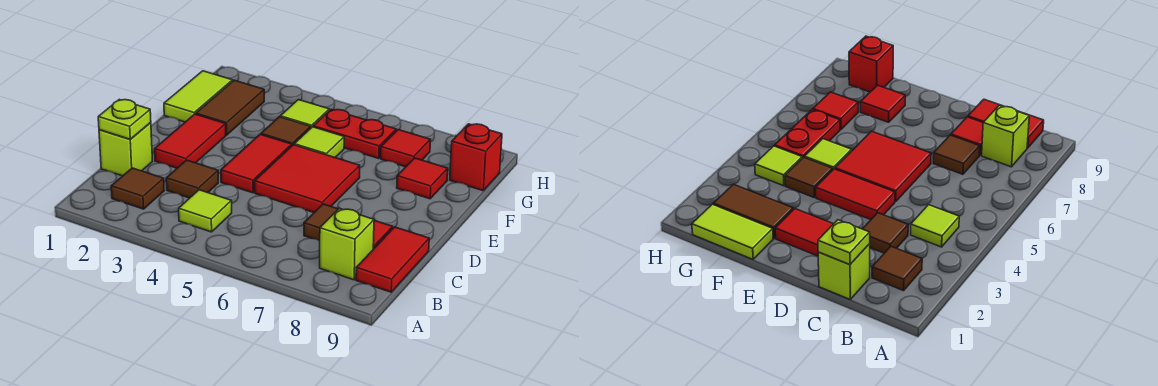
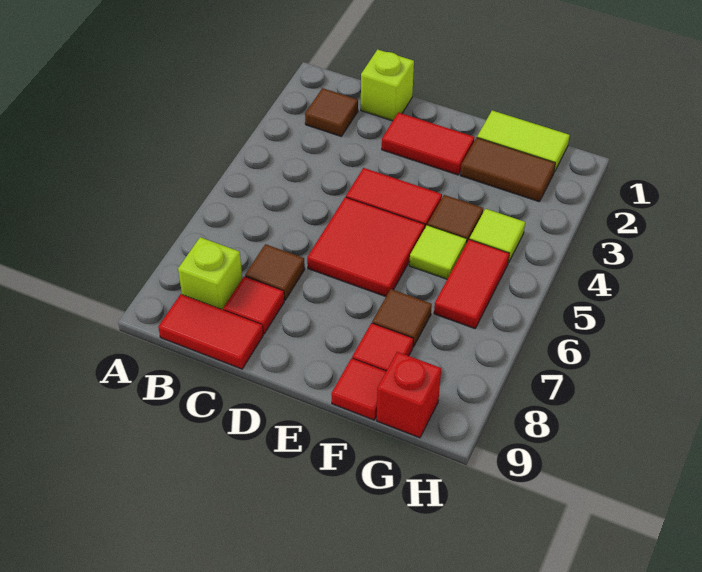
lime 1x1 tile [179,190,232,232] -> none
lime 1x1 plate [98,100,151,139] -> none
brown 1x1 tile [166,160,218,198] -> brown 1x1 tile moved to [372,289,432,347]
red 1x2 plate [313,110,396,159] -> red 1x2 tile [434,239,509,329]
red 1x1 tile [381,130,430,167] -> red 1x1 tile moved to [331,358,386,420]

